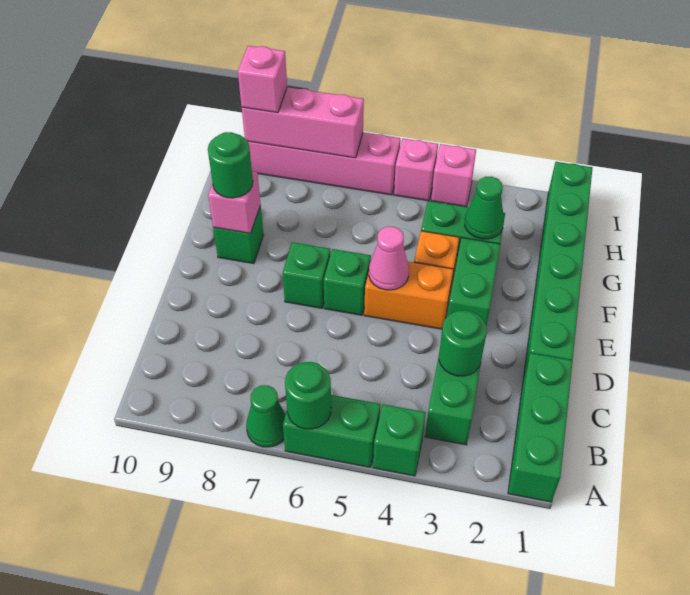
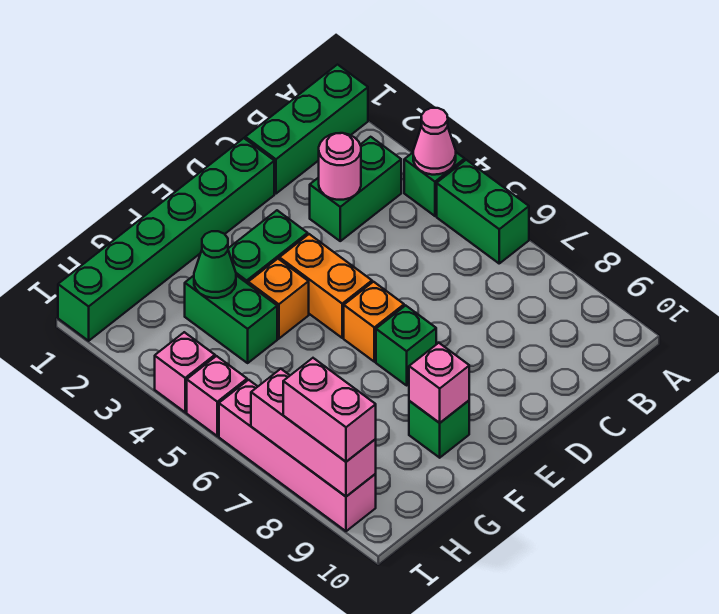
green 1x1 round brick [285,362,331,429] -> none
green 1x1 cone [246,385,286,447] -> none
green 1x1 round brick [439,310,487,376] -> pink 1x1 round brick [319,133,361,200]
pink 1x1 cone [369,227,409,290] -> pink 1x1 cone moved to [413,108,456,175]
green 1x1 brick [324,249,371,315] -> orange 1x1 brick [344,282,404,362]
green 1x1 round brick [208,132,253,198] -> none
pink 1x1 brick [238,46,287,113] -> pink 1x2 brick [283,358,376,462]

